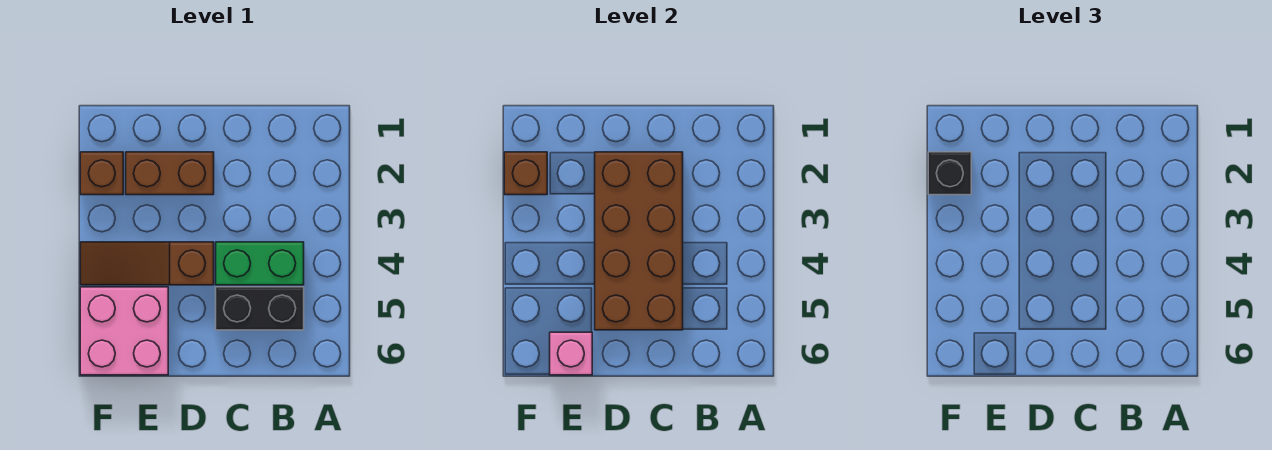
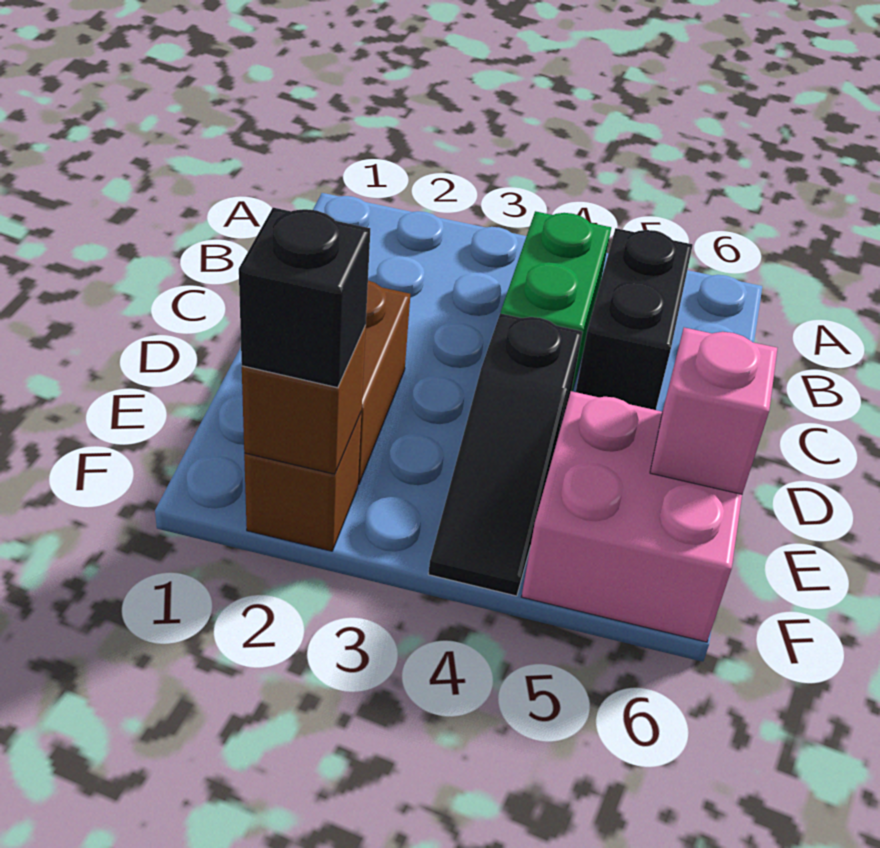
brown 2x4 brick [595,152,683,330] -> none
brown 1x3 slope [80,242,214,285] -> black 1x3 slope [428,313,583,596]

